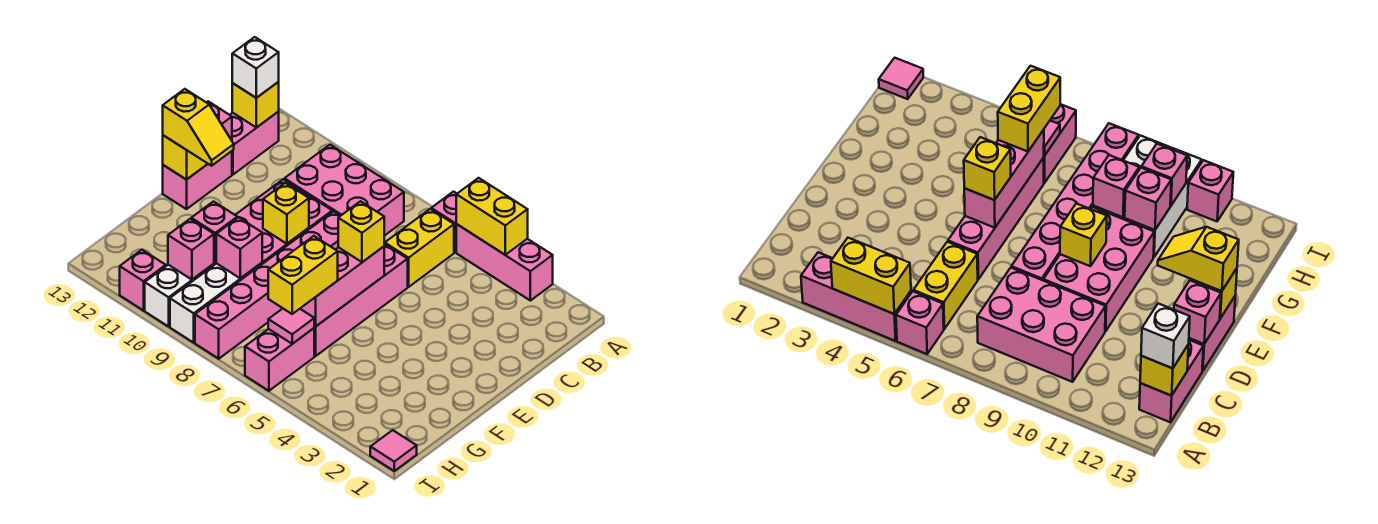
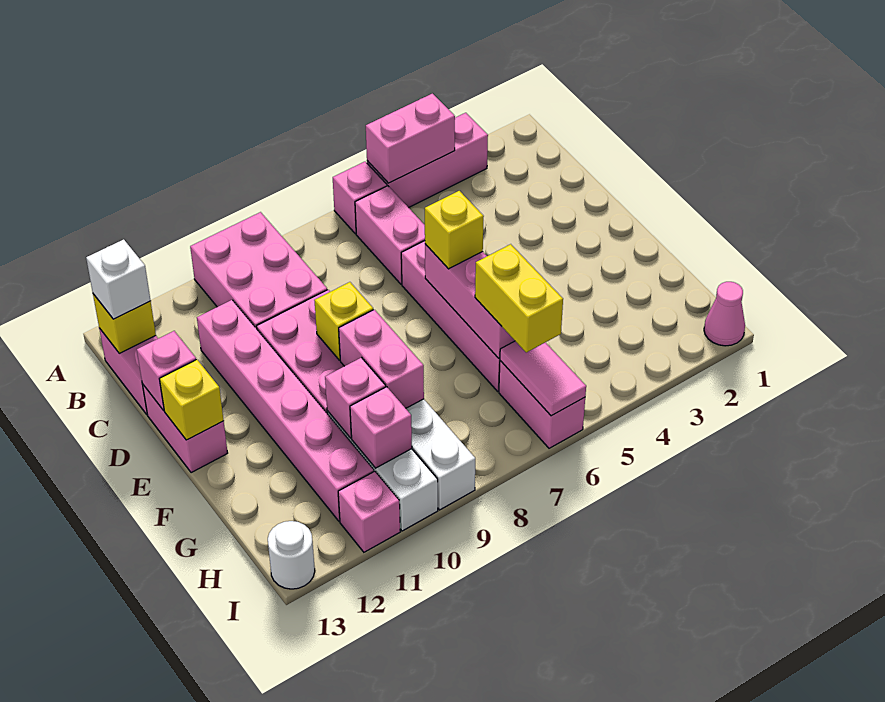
yellow 1x2 brick [456,178,528,255] -> pink 1x2 brick [366,94,455,183]
yellow 1x2 brick [384,209,454,287] -> pink 1x2 brick [355,186,425,284]
pink 2x3 brick [284,145,404,236] -> pink 2x3 brick turned to [190,212,327,329]
pink 1x6 brick [195,211,340,359] -> pink 1x6 brick moved to [197,300,374,521]
yellow 1x2 slope [163,89,234,166] -> none
pink 1x1 brick [216,217,262,278] -> pink 1x2 brick [339,310,424,408]
pink 1x1 tile [268,309,314,344] -> pink 1x2 tile [500,341,586,416]
pink 1x1 tile [370,430,417,471] -> pink 1x1 cone [704,282,745,346]
none -> white 1x1 round brick [268,521,315,589]

